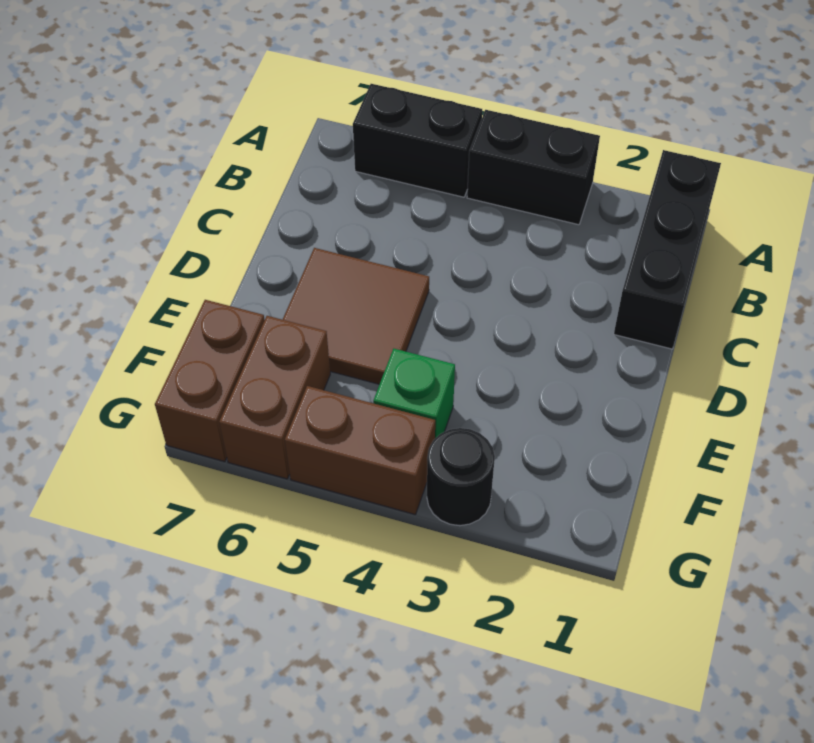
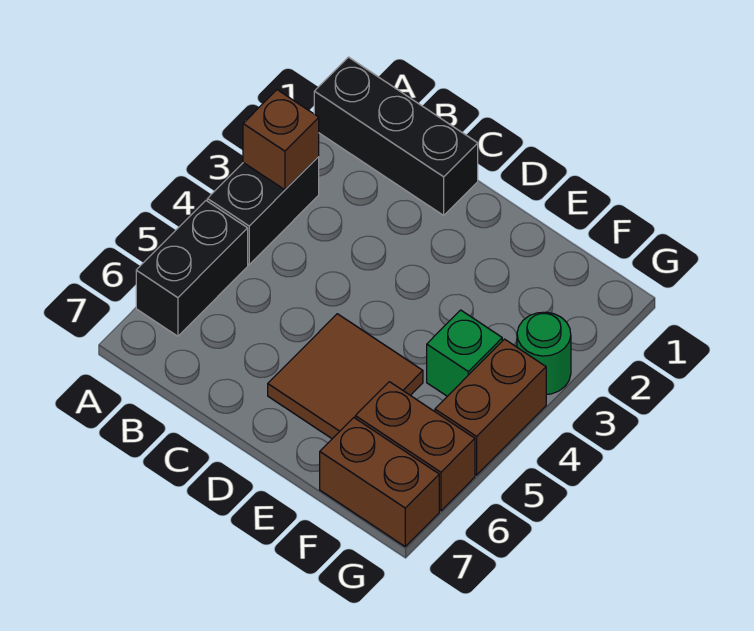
none -> brown 1x1 brick [243,90,319,190]
black 1x1 round brick [427,428,495,526] -> green 1x1 round brick [517,312,571,394]

